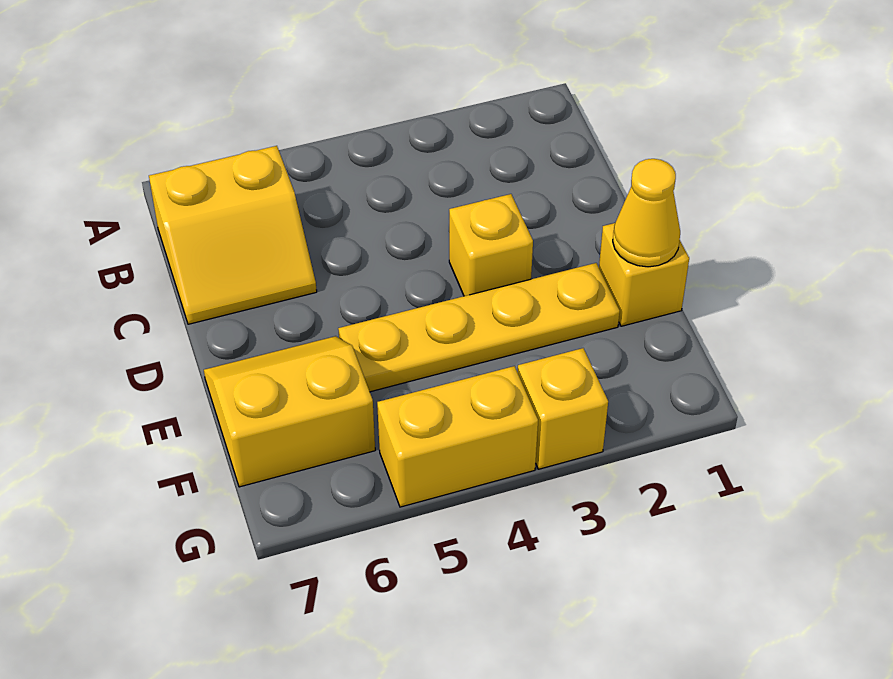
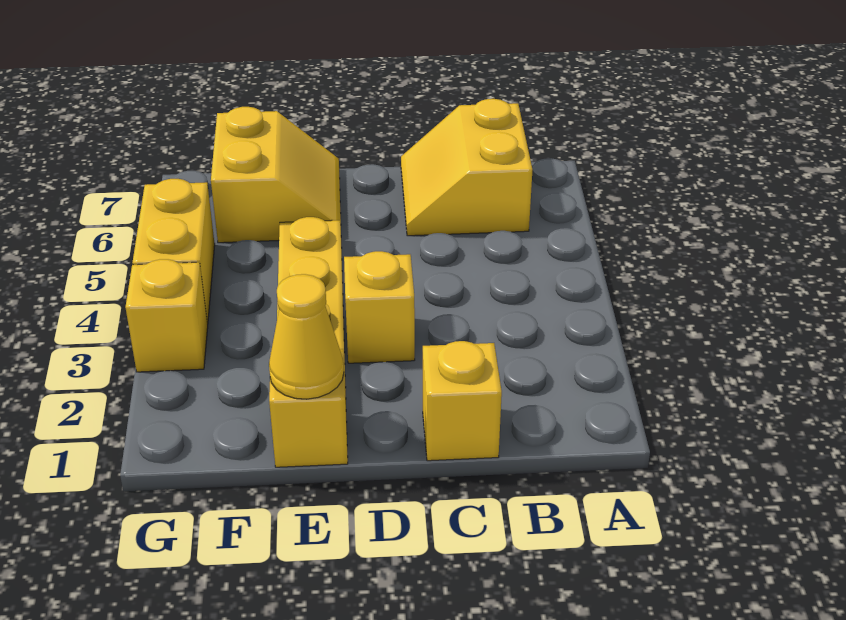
none -> yellow 1x1 brick [423,341,502,461]

